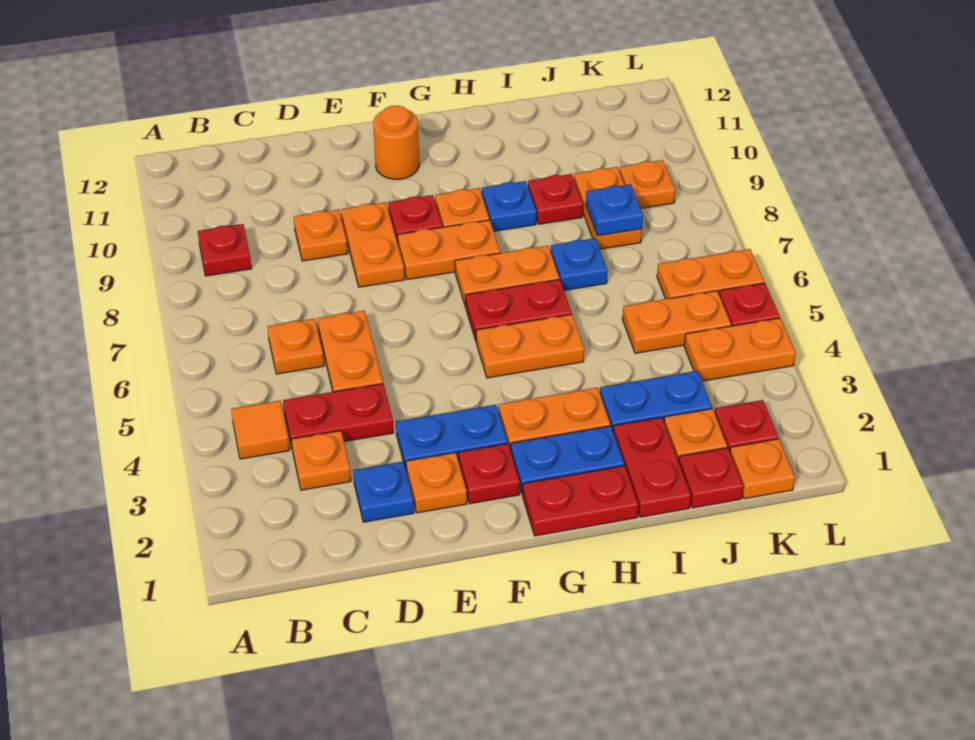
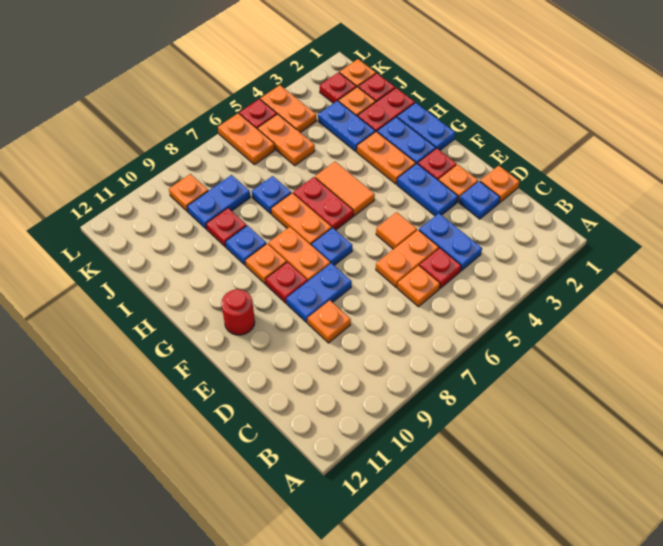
orange 1x1 tile [231,401,290,459] -> orange 1x1 tile moved to [376,212,417,249]
red 1x1 plate [198,224,252,276] -> red 1x1 plate moved to [420,248,461,289]
orange 1x1 plate [291,431,351,490] -> orange 1x1 plate moved to [480,166,520,203]
red 1x2 plate [283,384,393,446] -> blue 1x2 plate [419,213,482,271]
orange 1x2 plate [341,202,405,287] -> blue 1x2 plate [286,263,352,323]
orange 1x1 round brick [373,106,419,179] -> red 1x1 round brick [221,289,255,335]
red 1x2 plate [523,466,639,536] -> blue 1x2 plate [397,103,455,150]
orange 1x2 plate [476,314,584,378] -> orange 1x2 tile [315,162,375,216]
orange 1x2 plate [574,167,642,249] -> blue 1x2 plate [187,175,250,229]
blue 1x1 plate [586,184,643,236] -> blue 1x1 plate moved to [311,228,352,265]

